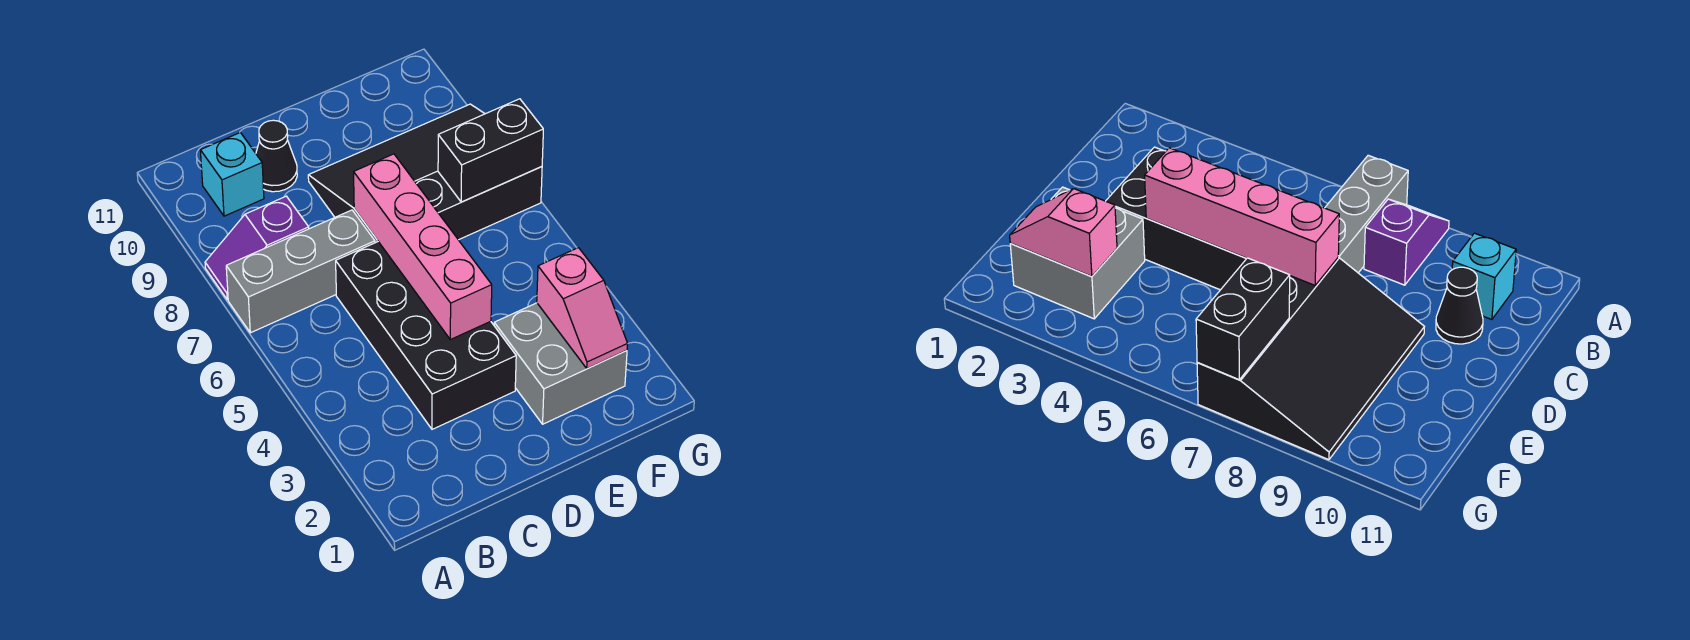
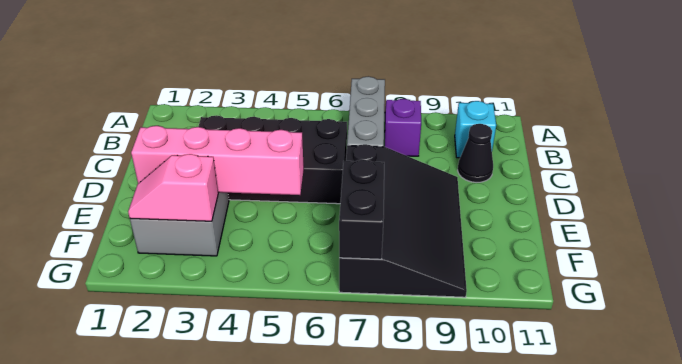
pink 1x4 brick [354,154,492,340] -> pink 1x4 brick moved to [131,126,304,195]

